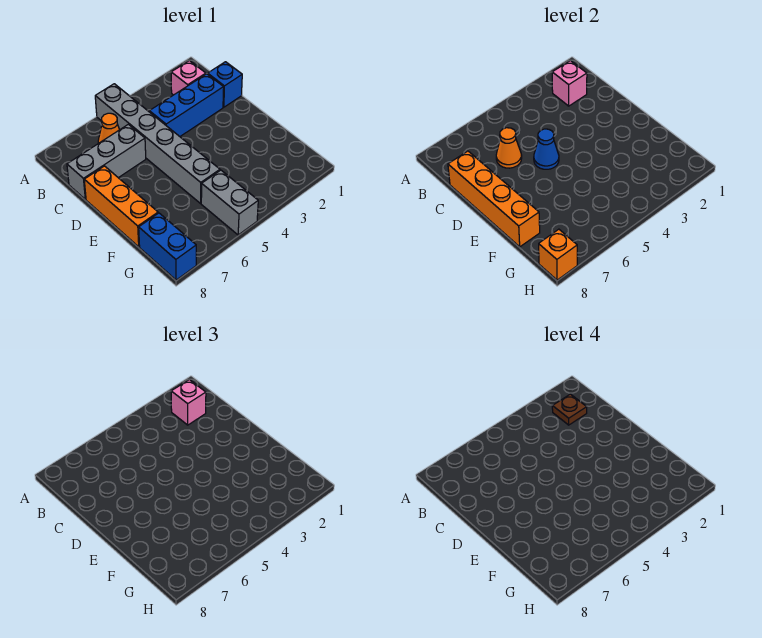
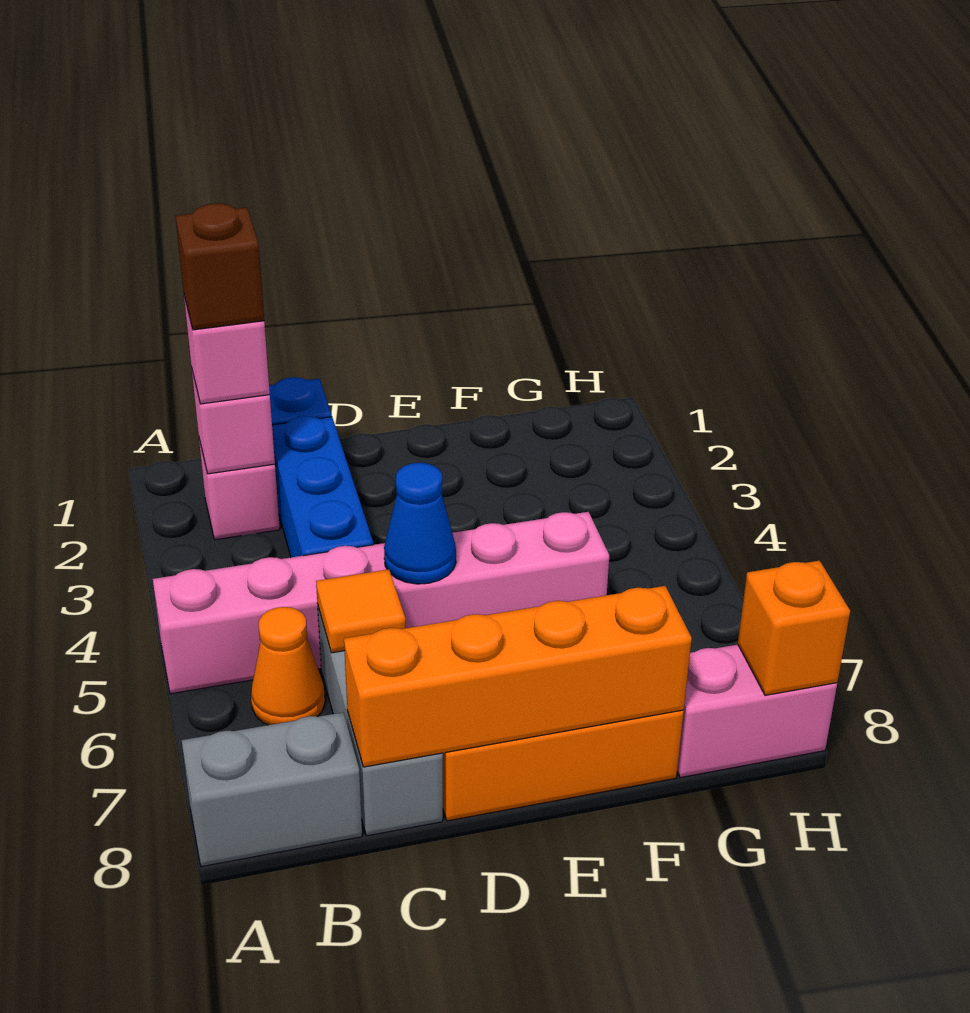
grey 1x6 brick [95,84,220,203] -> pink 1x6 brick [153,512,609,694]
brown 1x1 plate [552,394,587,425] -> brown 1x1 brick [176,203,264,330]
orange 1x1 cone [496,128,522,168] -> orange 1x1 tile [316,569,405,653]
grey 1x2 brick [201,170,258,235] -> grey 1x2 brick moved to [182,712,362,867]
blue 1x2 brick [139,213,196,280] -> pink 1x2 brick [677,645,837,778]

